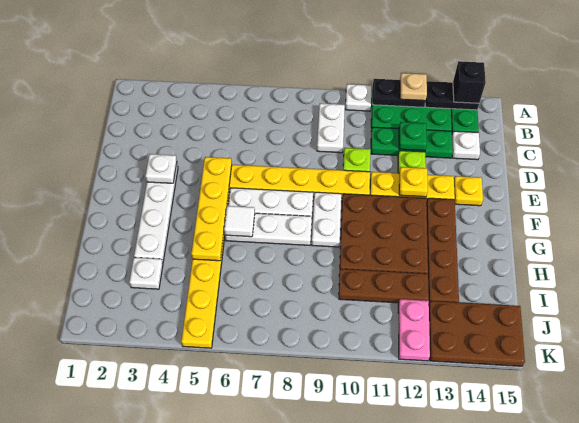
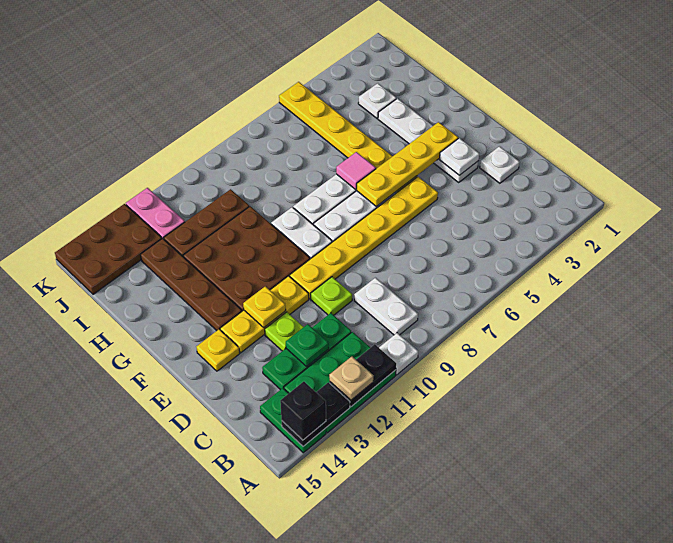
white 1x1 plate [452,131,480,160] -> white 1x1 plate moved to [480,146,520,183]
yellow 1x4 plate [191,157,232,261] -> yellow 1x4 plate turned to [357,122,458,207]
white 1x1 tile [224,206,255,237] -> pink 1x1 tile [336,152,376,190]

